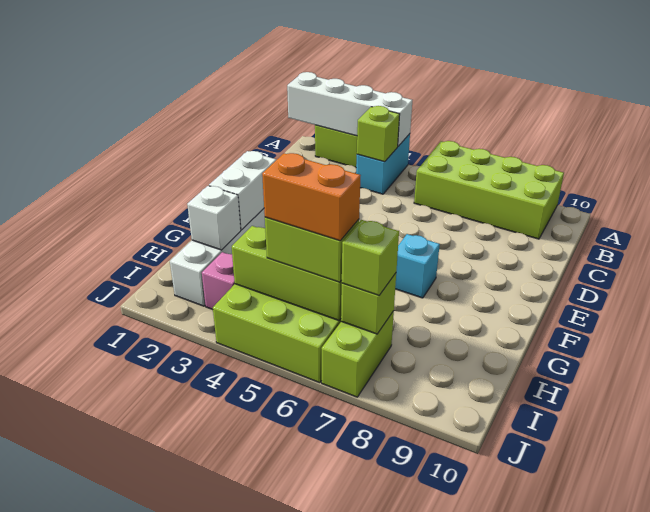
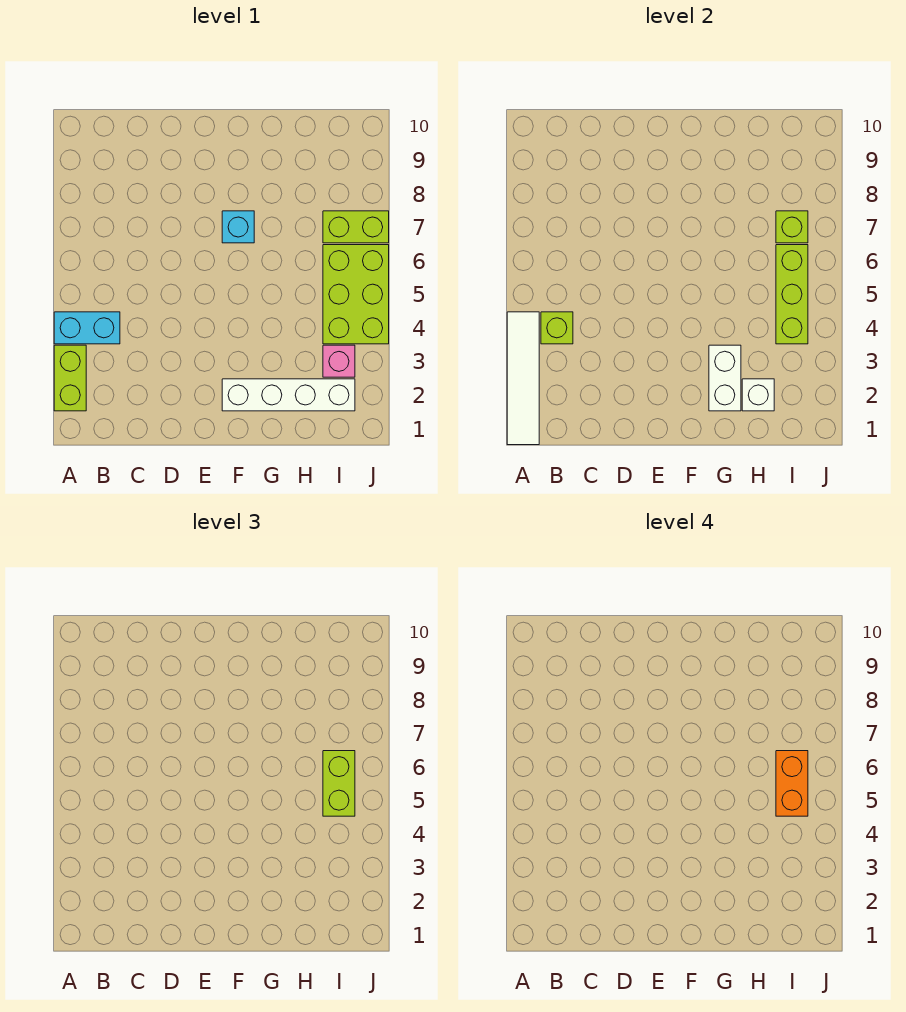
white 1x4 brick [287,72,412,146] -> white 1x4 tile [507,312,539,445]
lime 2x4 brick [414,141,564,239] -> none
white 1x2 brick [209,151,276,230] -> white 1x2 brick turned to [709,345,741,411]
lime 1x1 brick [341,220,399,295] -> none

